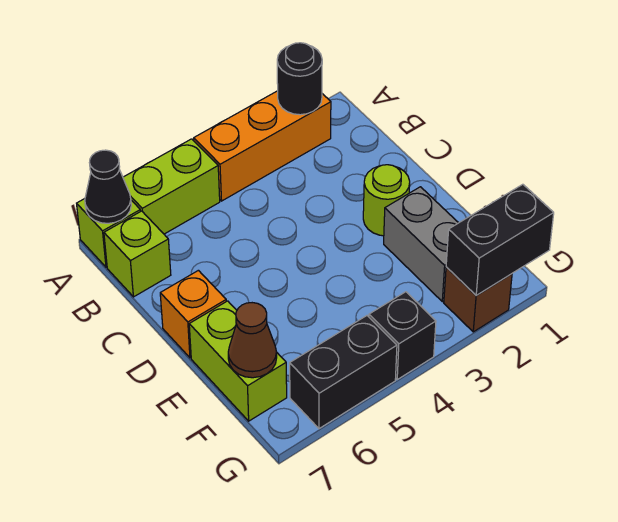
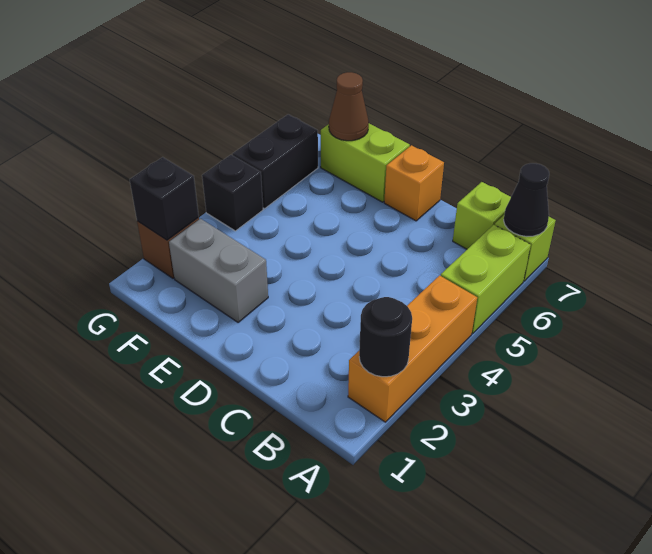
lime 1x1 round brick [363,165,410,236] -> none
black 1x2 brick [446,184,554,295] -> black 1x1 brick [130,157,199,240]

